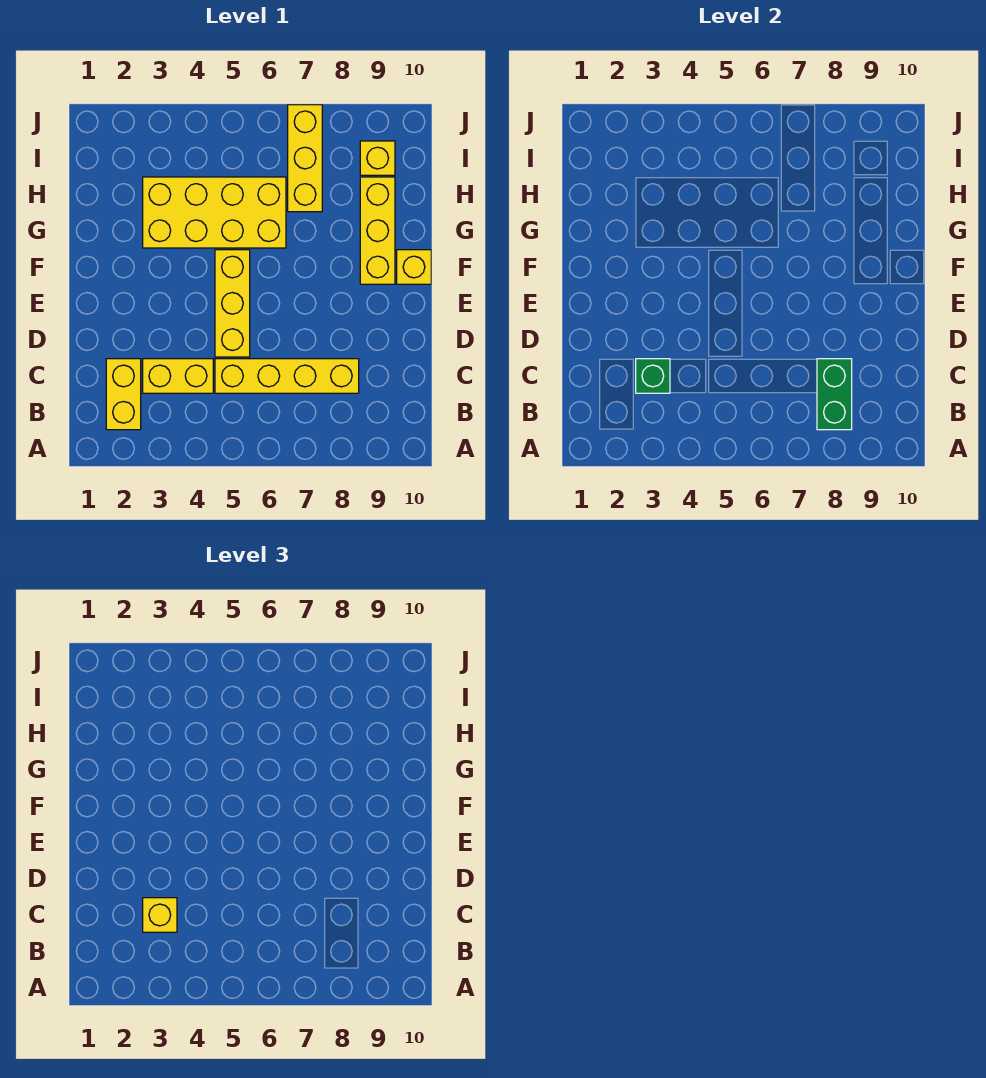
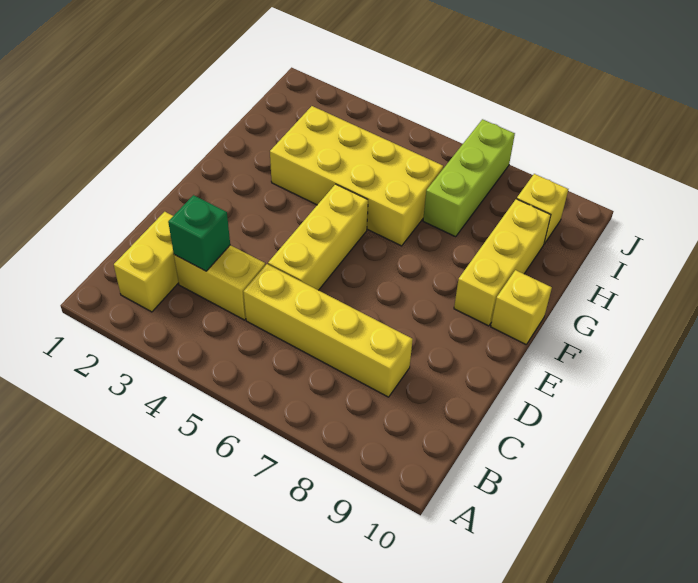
green 1x2 brick [817,359,852,430] -> none
yellow 1x1 brick [143,898,177,932] -> none
yellow 1x3 brick [288,105,322,212] -> lime 1x3 brick [423,119,515,237]

